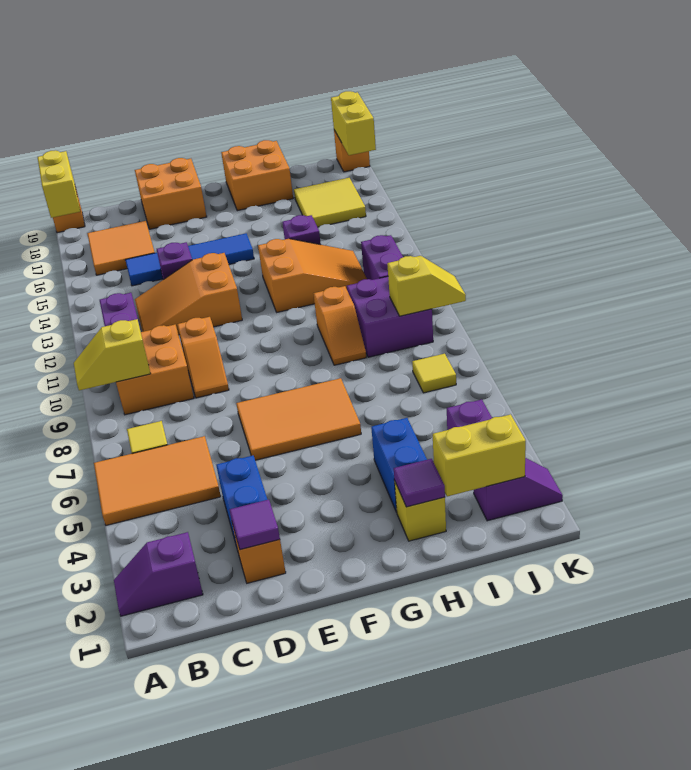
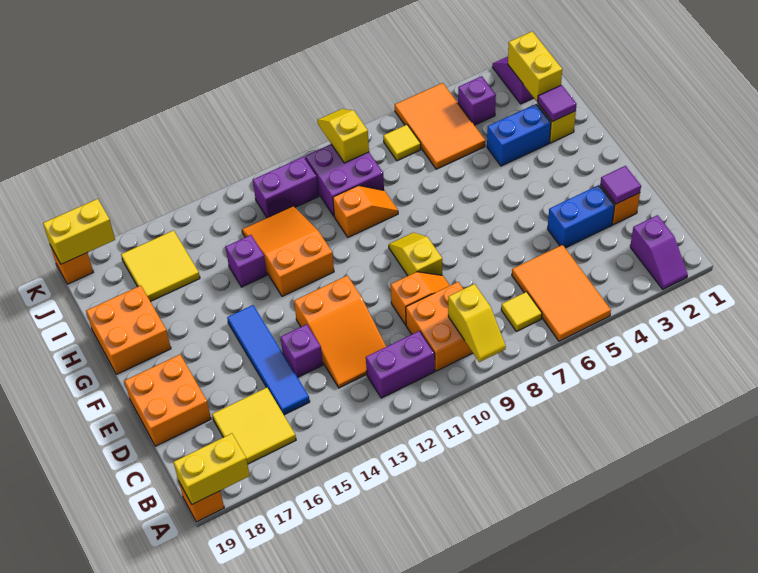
orange 2x2 tile [87,221,155,275] -> yellow 2x2 tile [212,387,296,464]
orange 2x3 tile [236,378,361,460] -> orange 2x3 tile moved to [395,83,485,169]
none -> yellow 1x2 slope [389,233,442,276]

